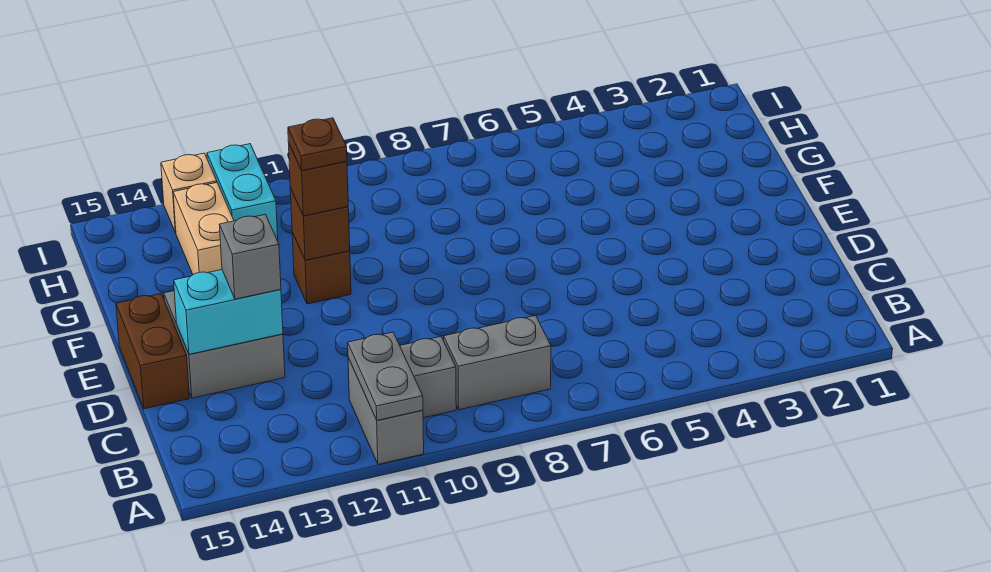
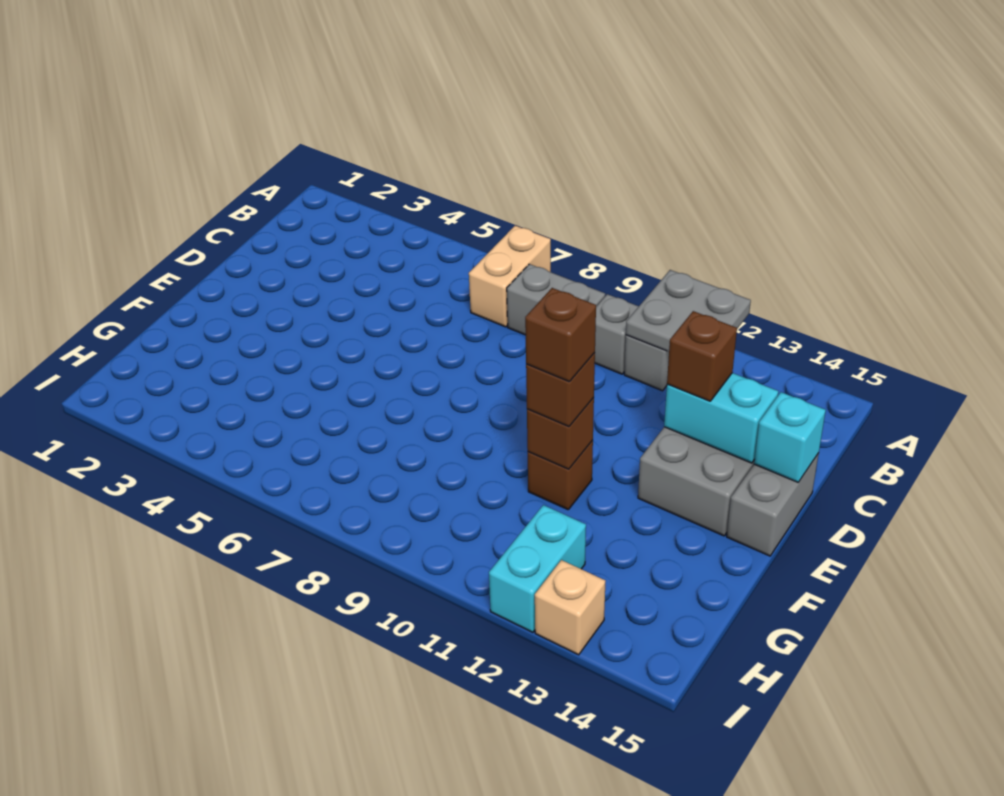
grey 1x2 plate [348,332,423,420] -> grey 2x2 plate [626,270,751,352]
grey 1x1 brick [219,214,281,299] -> brown 1x1 brick [667,311,737,401]
brown 1x2 brick [116,294,189,409] -> grey 1x2 brick [727,453,819,556]
none -> cyan 1x1 brick [754,392,826,482]
brown 1x1 plate [288,118,347,171] -> brown 1x1 brick [525,288,596,382]
tan 1x2 brick [173,183,234,274] -> tan 1x2 brick moved to [469,226,551,327]

